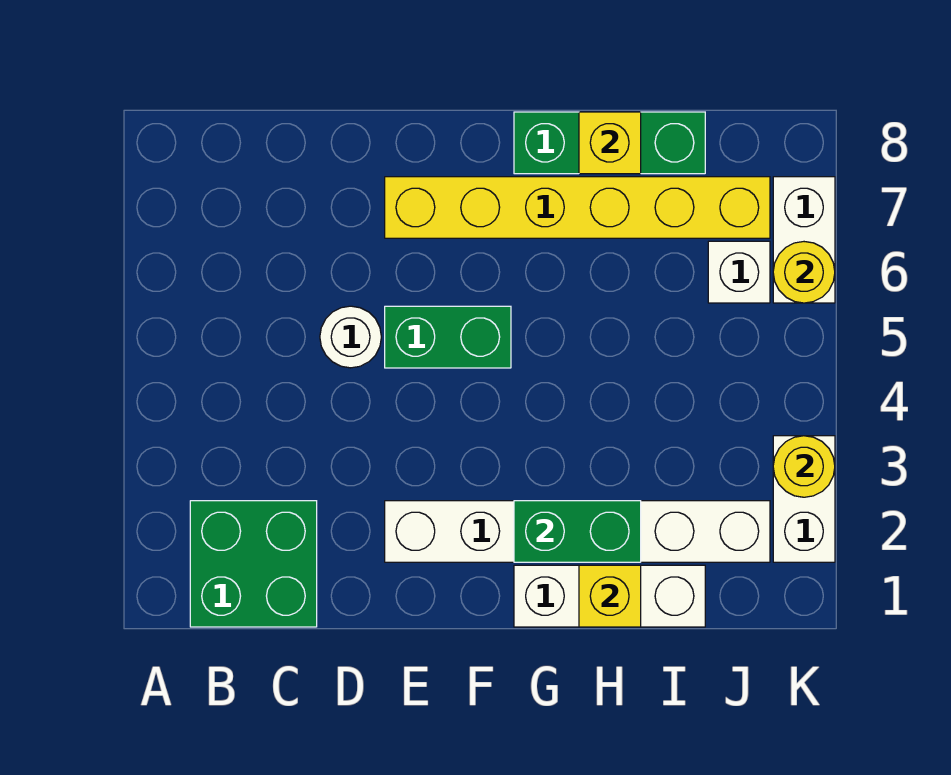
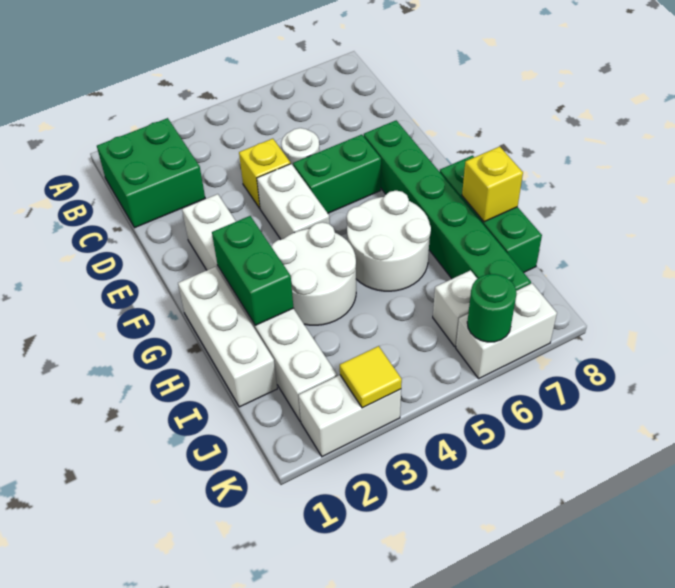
none -> white 1x2 brick [257,164,330,239]
green 1x2 brick [385,306,511,368] -> green 1x2 brick turned to [293,135,381,213]
yellow 1x6 brick [385,177,770,238] -> green 1x6 brick [364,120,531,291]
none -> white 2x2 round brick [272,222,356,325]
none -> white 2x2 round brick [347,191,431,291]
yellow 1x1 brick [579,565,641,627] -> yellow 1x1 brick moved to [239,139,291,208]
yellow 1x1 round brick [773,436,835,497] -> yellow 1x1 tile [340,346,402,408]
yellow 1x1 round brick [773,242,835,303] -> green 1x1 round brick [467,274,517,342]

